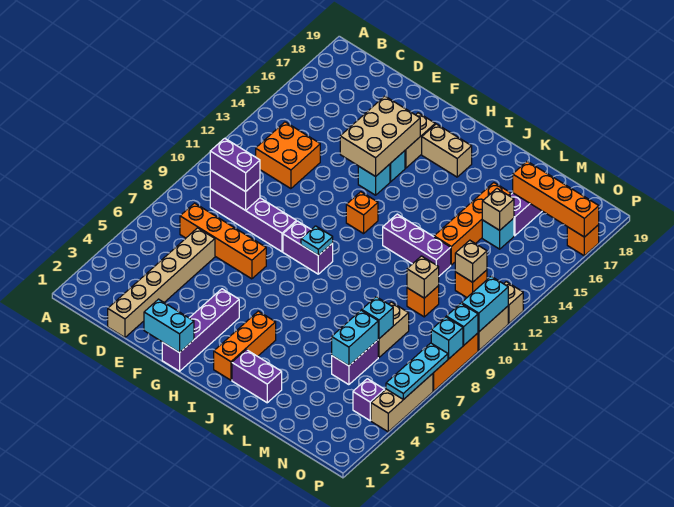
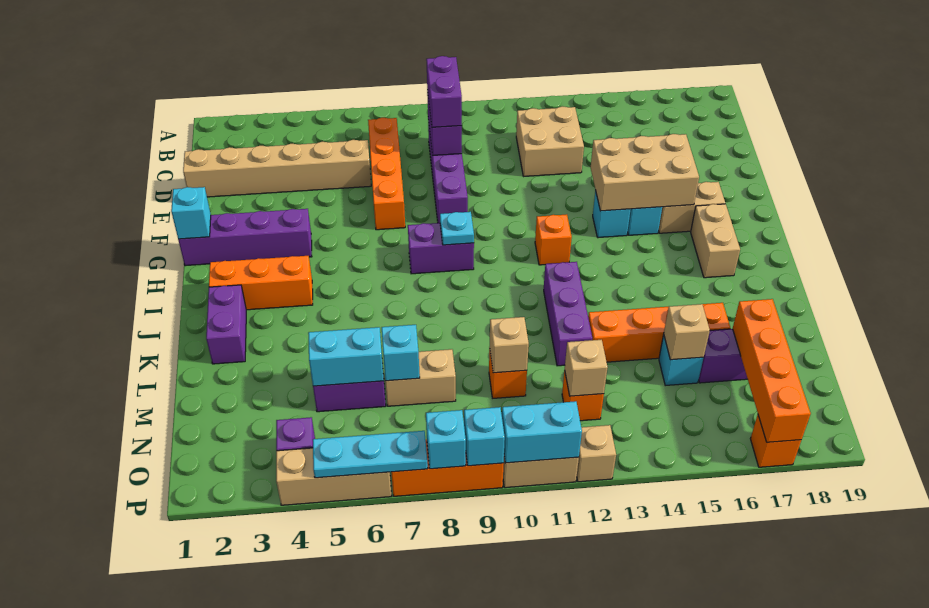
orange 2x2 brick [256,122,320,189] -> tan 2x2 brick [516,106,584,176]
cyan 1x2 brick [144,299,194,353] -> cyan 1x1 brick [171,187,211,239]
purple 1x2 brick [283,221,333,274] -> purple 1x2 brick turned to [408,223,474,274]

